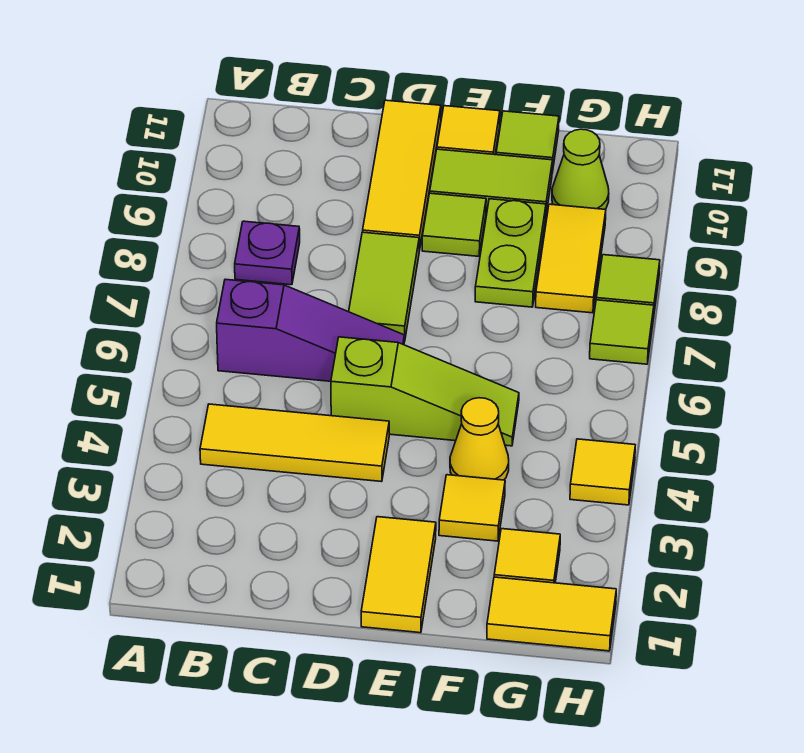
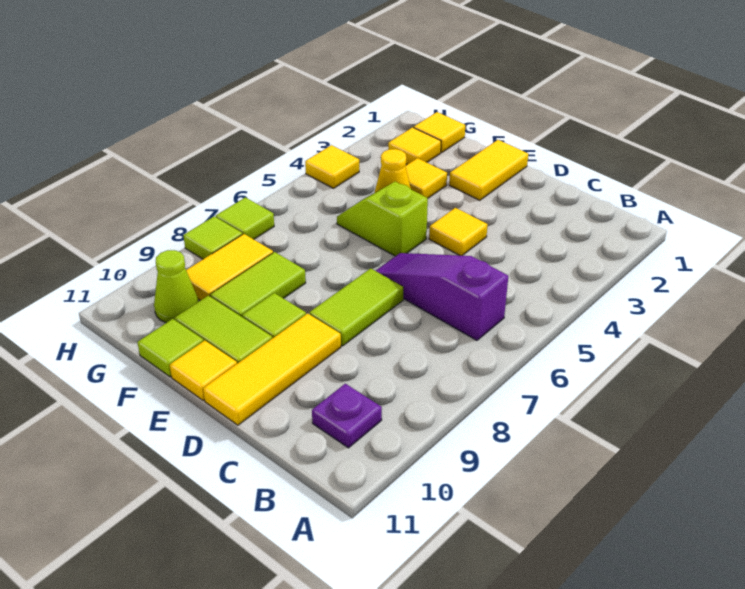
yellow 1x3 tile [200,404,389,482] -> yellow 1x1 tile [429,208,488,256]
purple 1x1 plate [235,221,300,285] -> purple 1x1 plate moved to [312,384,382,448]
lime 1x3 slope [331,337,519,446] -> lime 1x2 slope [337,182,428,256]
lime 1x2 plate [475,199,546,307] -> lime 1x2 tile [210,252,306,317]
yellow 1x2 tile [487,577,616,651] -> yellow 1x1 tile [414,112,465,152]

